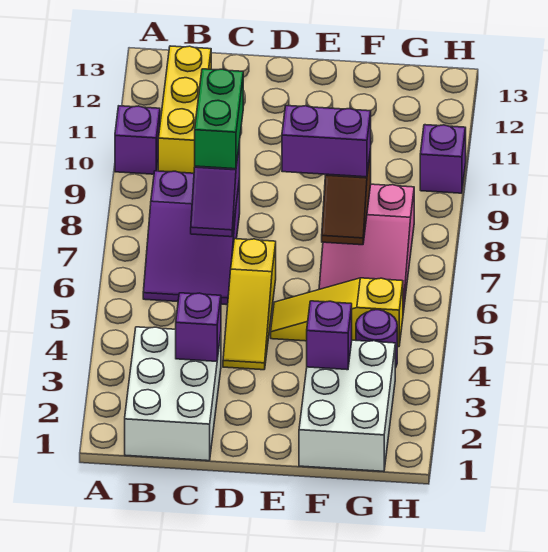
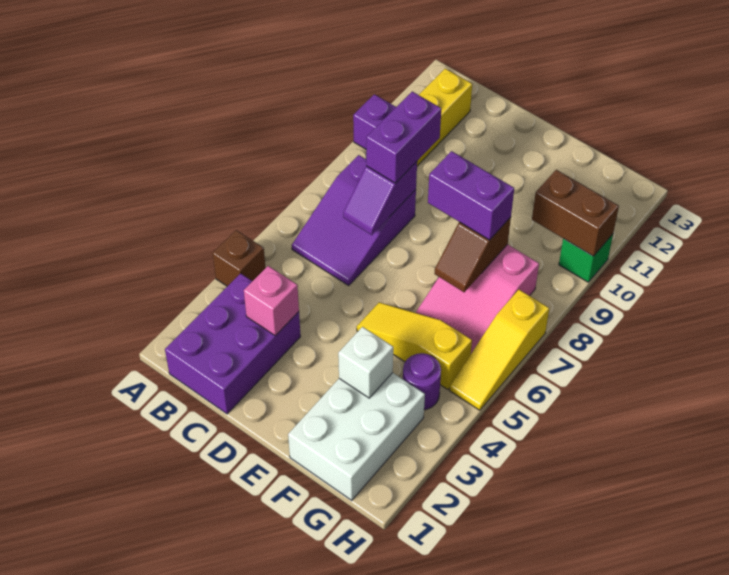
none -> brown 1x1 brick [213,230,265,286]
white 2x3 brick [125,327,221,461] -> purple 2x3 brick [165,273,300,414]
purple 1x1 brick [176,293,221,361] -> pink 1x1 brick [244,266,299,336]
green 1x2 brick [195,69,243,169] -> purple 1x2 brick [366,92,441,183]
yellow 1x3 slope [223,239,276,370] -> yellow 1x3 slope moved to [450,290,549,410]
purple 1x1 brick [307,301,352,370] -> white 1x1 brick [338,327,393,398]
none -> brown 1x2 brick [532,170,619,256]
purple 1x1 brick [420,125,466,193] -> green 1x1 brick [559,234,613,282]

